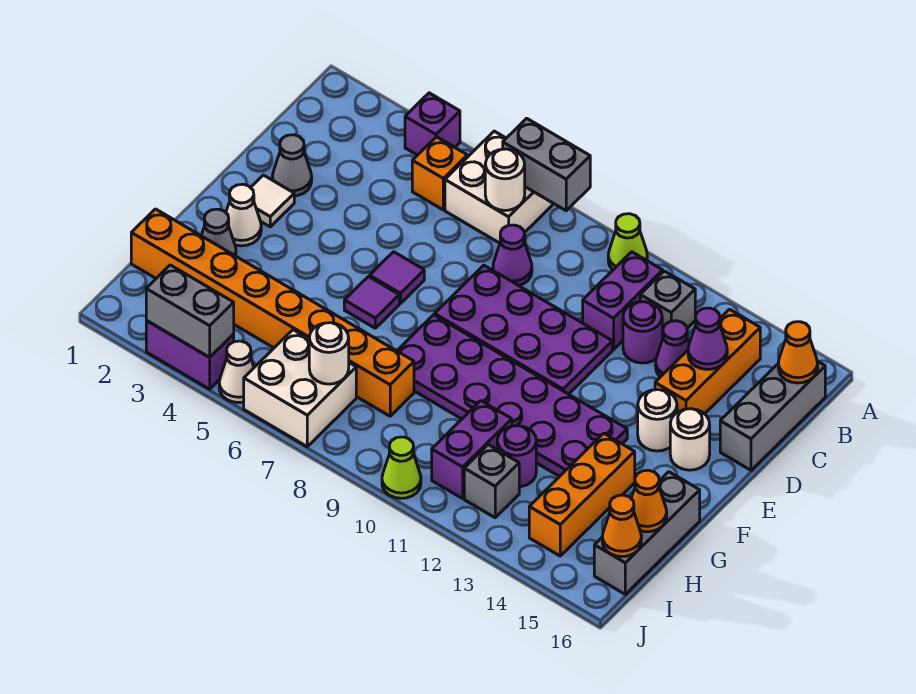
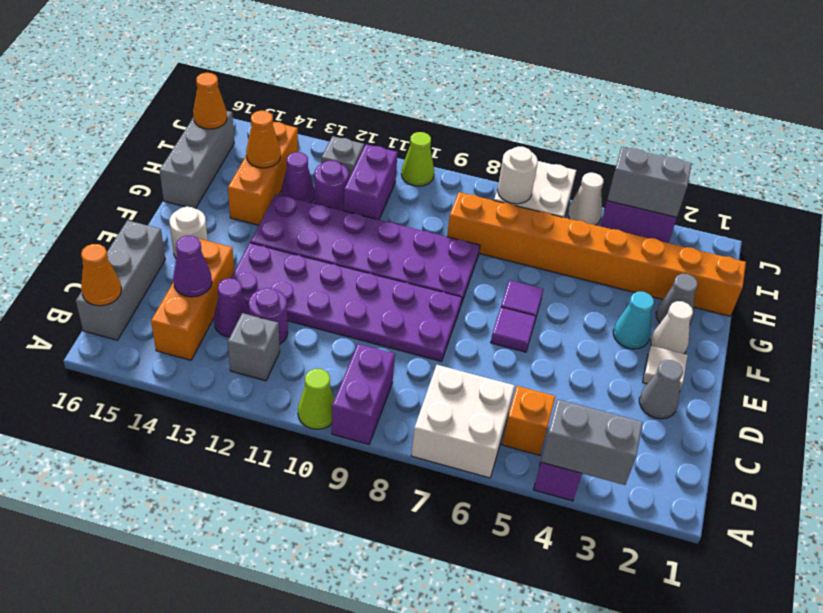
grey 1x2 brick [503,118,590,211] -> grey 1x2 brick moved to [541,399,643,485]
white 1x1 round brick [485,149,525,210] -> none
purple 1x2 brick [583,252,663,350] -> purple 1x2 brick moved to [332,344,395,444]
purple 1x1 cone [493,225,532,286] -> purple 1x1 cone moved to [281,152,314,203]
purple 2x4 plate [435,265,612,394] -> purple 2x6 plate [231,243,462,361]
white 1x1 round brick [638,390,677,451] -> none
none -> cyan 1x1 cone [613,292,654,349]
orange 1x1 cone [631,470,667,532] -> orange 1x1 cone moved to [246,111,281,168]

